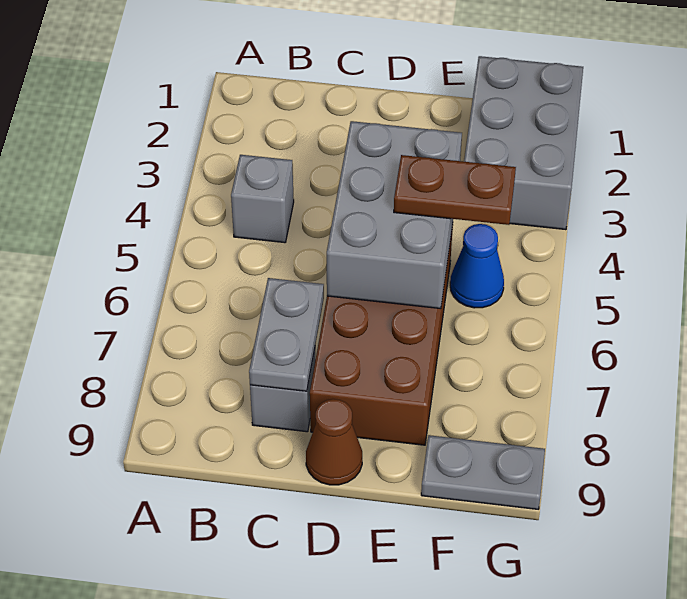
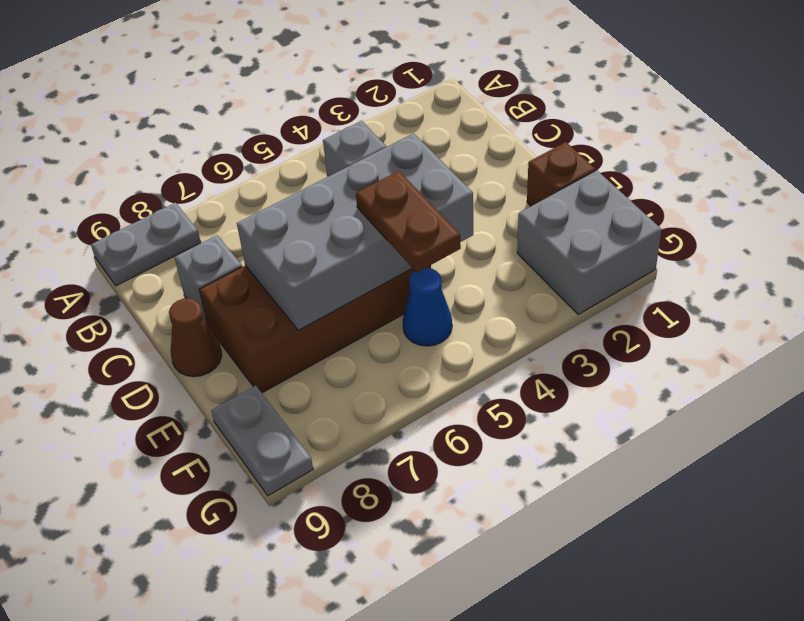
grey 1x2 plate [249,278,324,391] -> grey 1x2 plate moved to [91,203,201,286]
grey 2x3 brick [327,121,462,309] -> grey 2x4 brick [237,133,473,330]
none -> brown 1x1 brick [527,142,596,206]
grey 2x3 brick [464,56,583,230] -> grey 2x2 brick [517,171,662,315]

